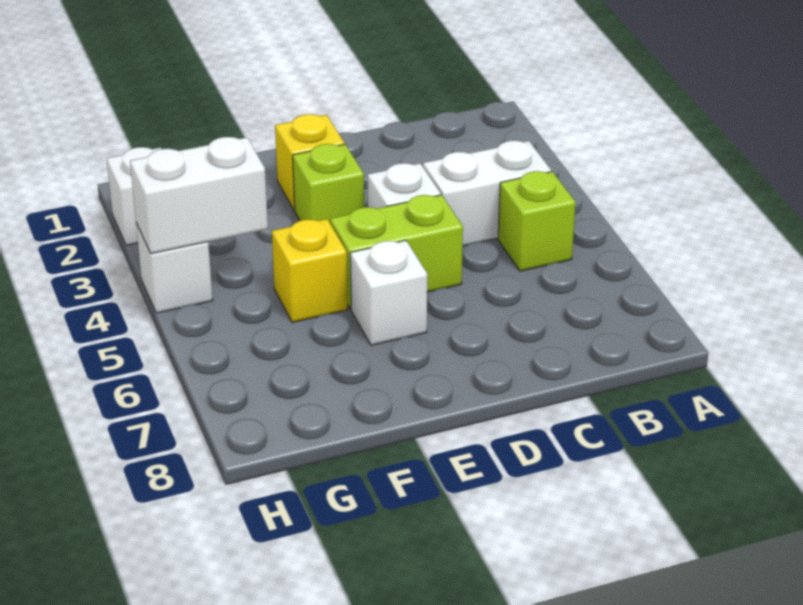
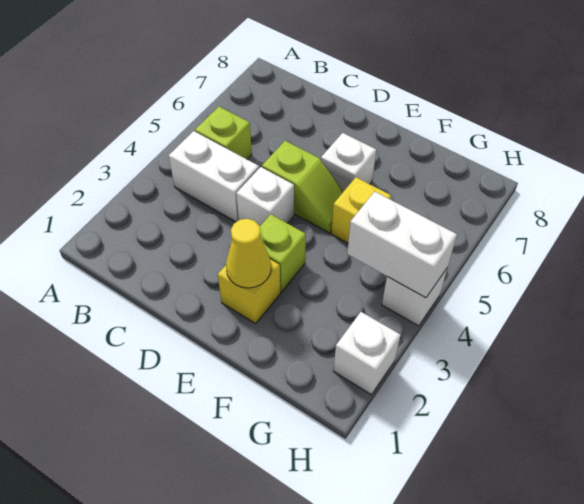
lime 1x2 brick [330,195,463,309] -> lime 1x2 slope [262,141,344,233]
none -> yellow 1x1 cone [226,219,271,288]

